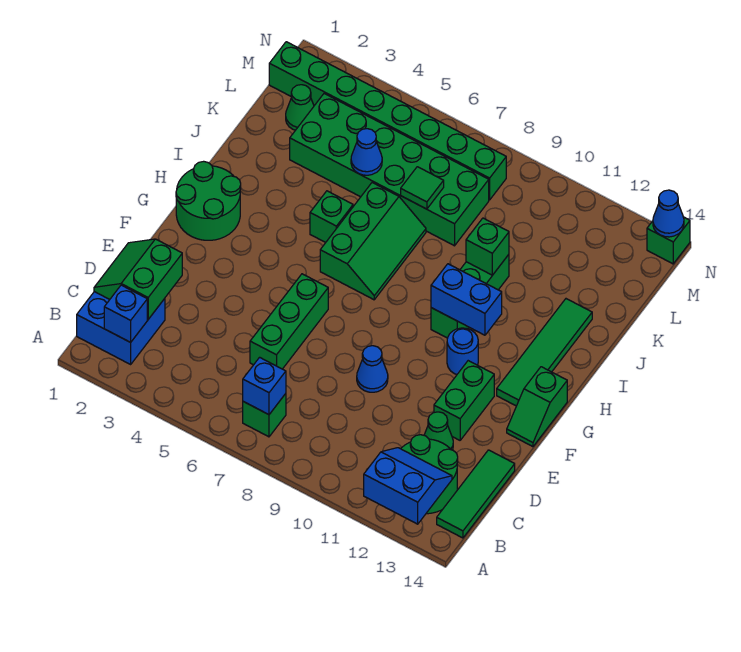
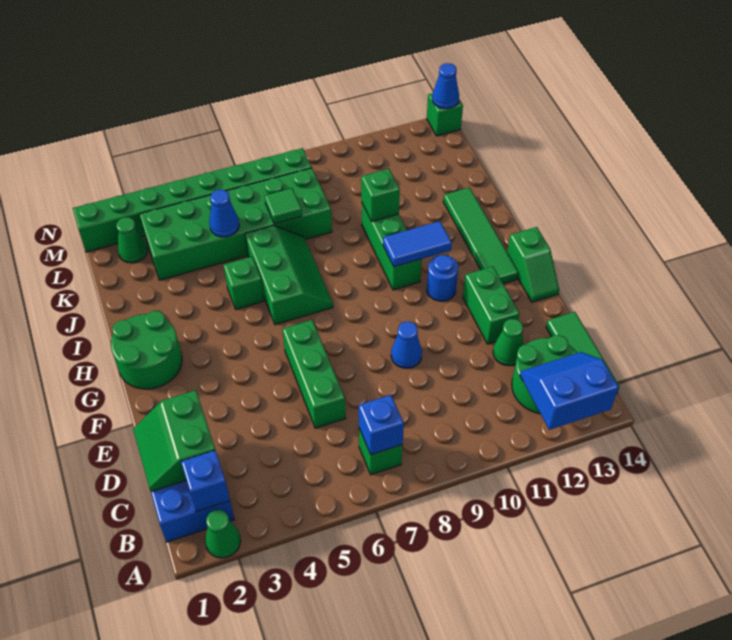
none -> green 1x1 cone [205,510,240,558]
blue 1x2 brick [431,264,502,335] -> blue 1x2 tile [383,221,452,267]

